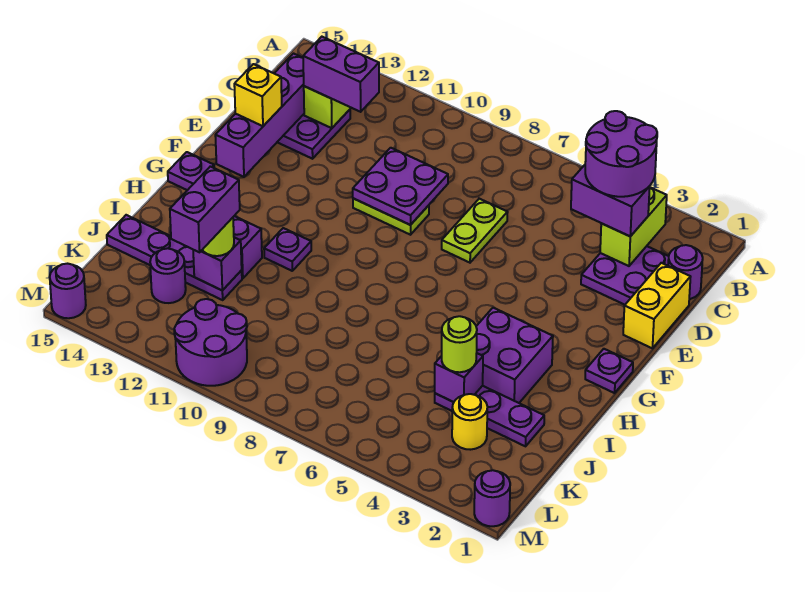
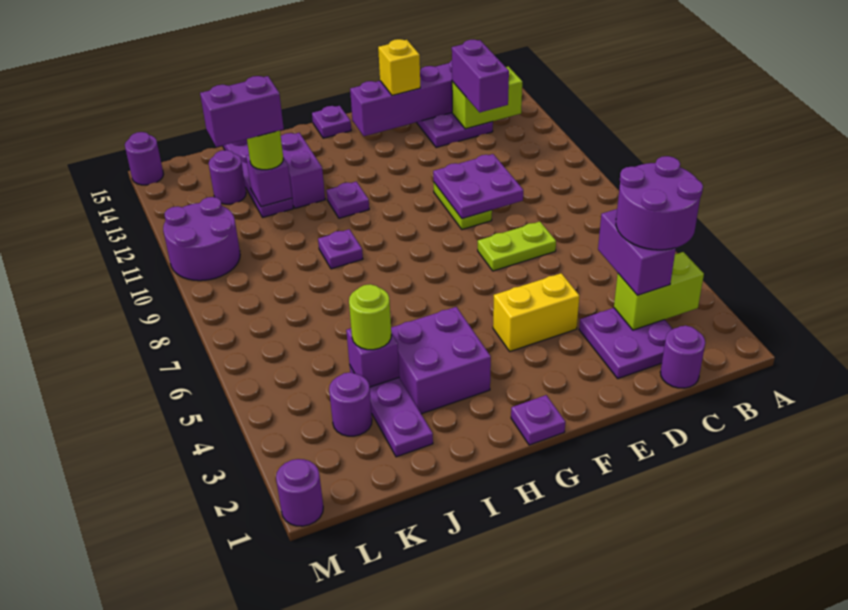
yellow 1x2 brick [623,263,690,348] -> yellow 1x2 brick moved to [493,273,579,351]
none -> purple 1x1 plate [318,229,363,269]
yellow 1x1 round brick [452,394,487,450] -> purple 1x1 round brick [329,372,372,436]

